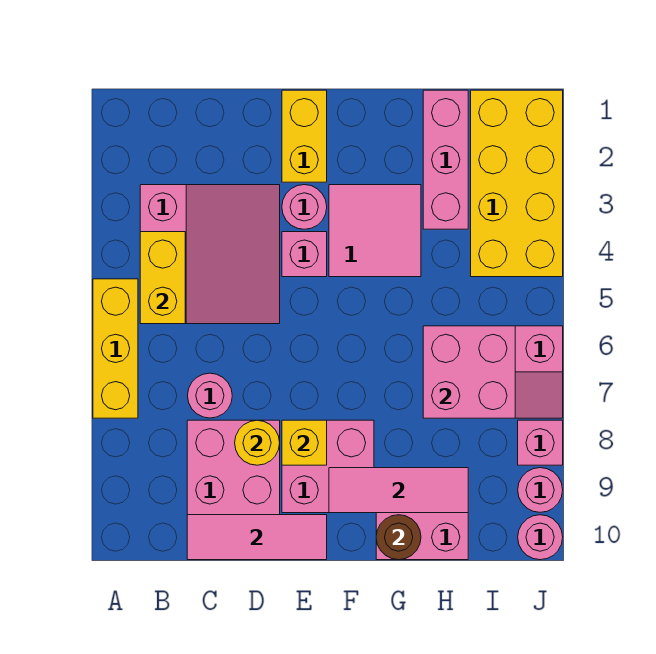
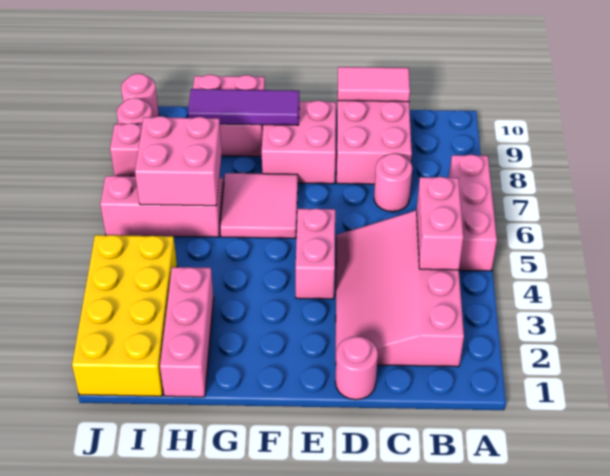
yellow 1x3 brick [93,279,138,418] -> pink 1x3 brick [449,155,497,271]
pink 3x3 slope [140,185,280,324] -> pink 3x4 slope [336,210,464,367]
yellow 1x2 brick [140,232,185,324] -> pink 1x2 brick [417,177,463,270]
pink 1x3 tile [187,515,327,560] -> pink 1x2 tile [338,67,410,102]
yellow 1x1 round brick [235,420,280,465] -> none
yellow 1x2 brick [282,90,327,182] -> none
pink 1x1 round brick [282,185,327,229] -> pink 1x1 round brick moved to [335,336,378,400]
pink 1x1 brick [282,232,327,277] -> pink 1x2 brick [296,208,335,299]
yellow 1x1 brick [282,420,327,465] -> none
pink 2x2 tile [329,185,421,277] -> pink 2x2 tile moved to [220,173,298,238]
pink 1x3 tile [329,468,468,513] -> purple 1x3 tile [188,89,299,125]
brown 1x1 round brick [376,515,421,560] -> none

